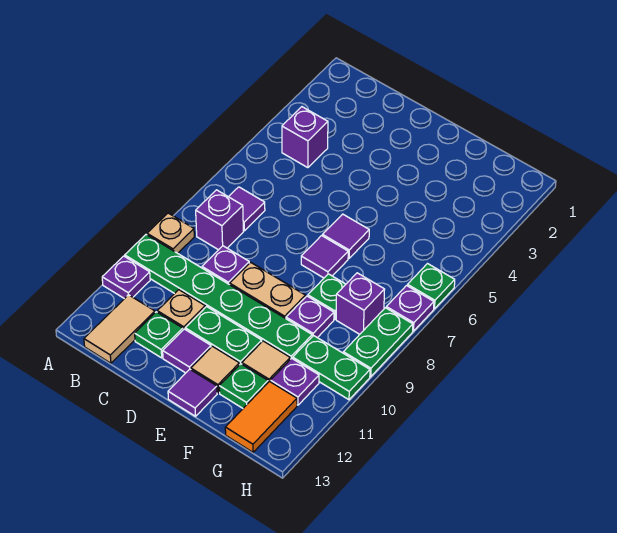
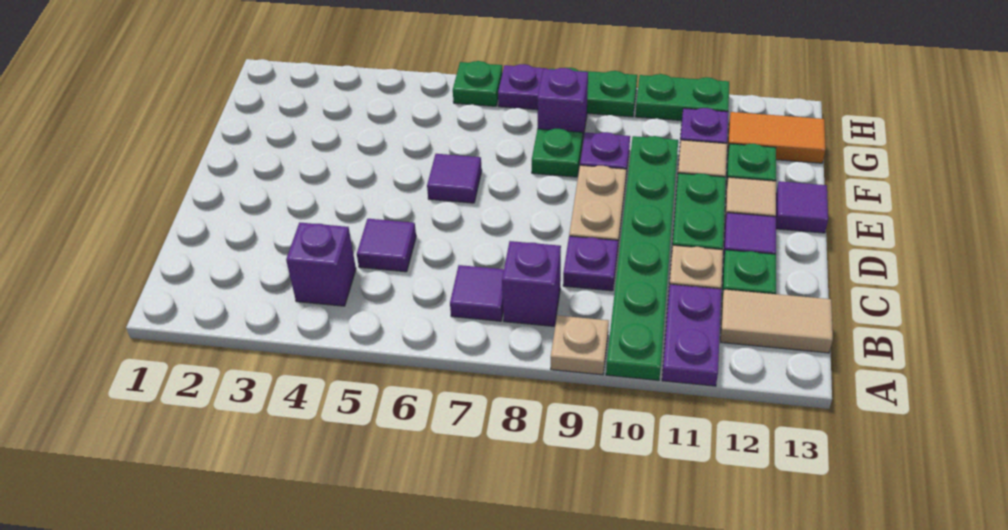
purple 1x1 plate [102,256,150,299] -> purple 1x2 plate [662,285,721,386]
purple 1x1 tile [301,236,348,278] -> purple 1x1 tile moved to [357,219,416,272]
green 1x2 plate [293,336,370,400] -> green 1x2 plate turned to [635,74,729,121]

